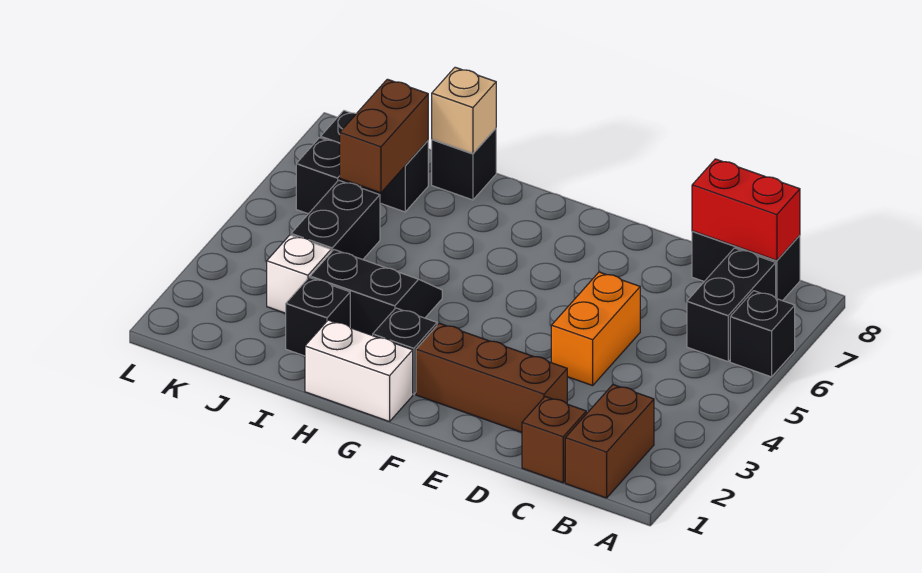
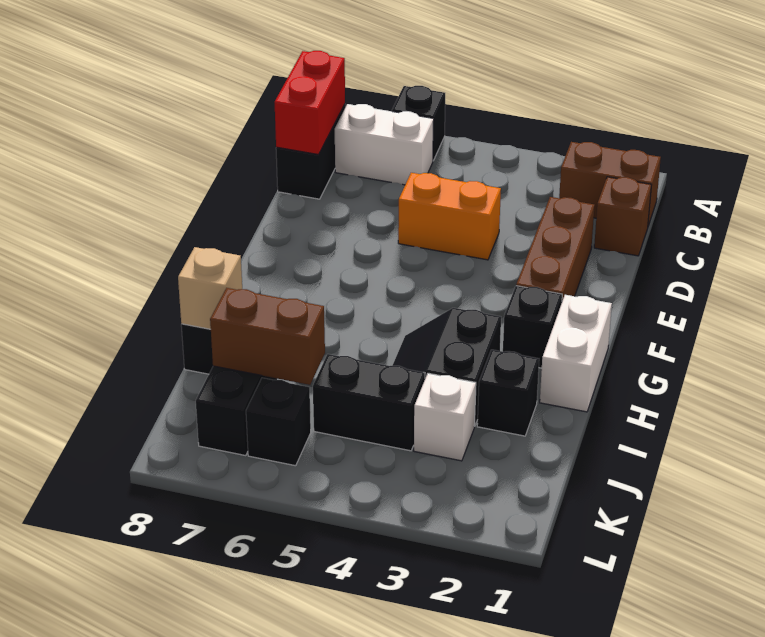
black 1x2 brick [687,248,776,361] -> white 1x2 brick [335,104,434,185]

